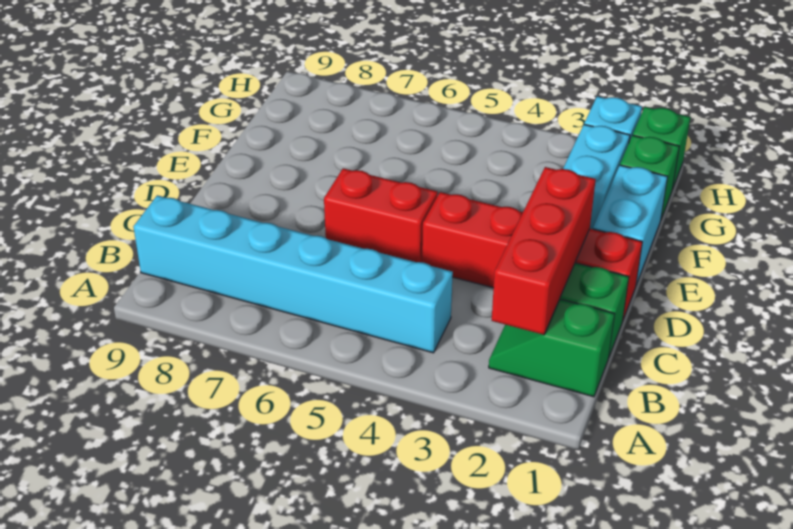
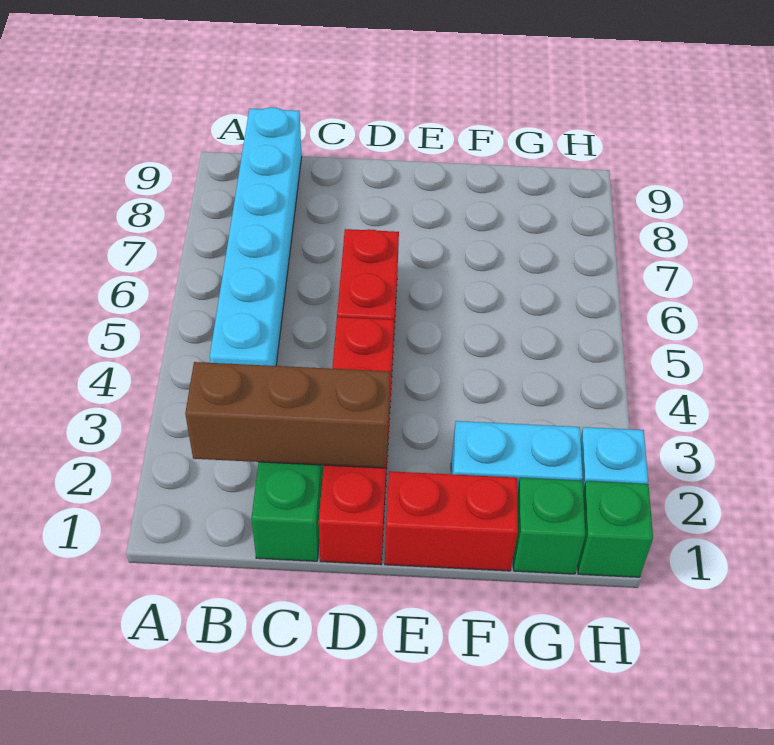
green 1x2 slope [489,300,614,397] -> none
red 1x3 brick [492,167,596,335] -> brown 1x3 brick [185,362,390,468]
cyan 1x2 brick [593,165,668,285] -> red 1x2 brick [385,471,518,571]

